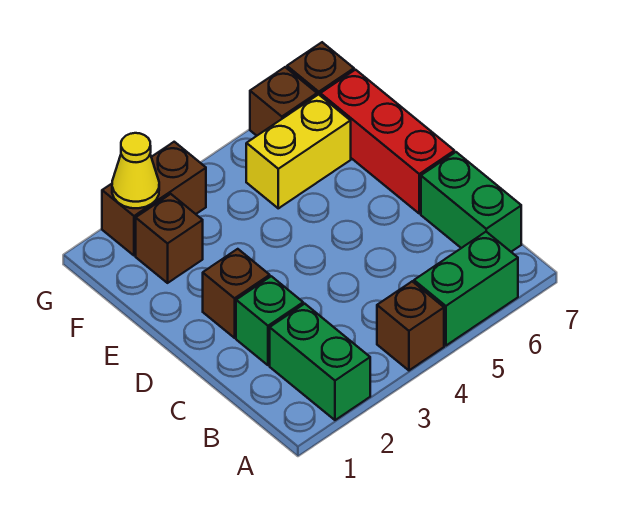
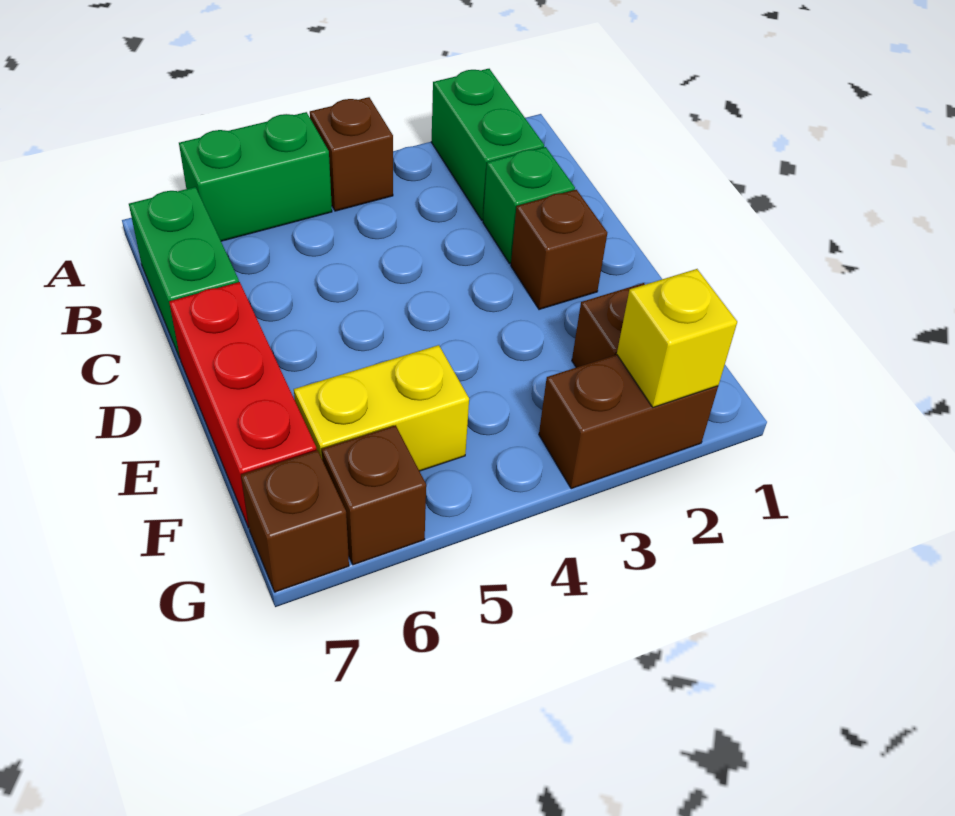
yellow 1x1 cone [112,133,159,208] -> yellow 1x1 brick [617,269,737,407]

